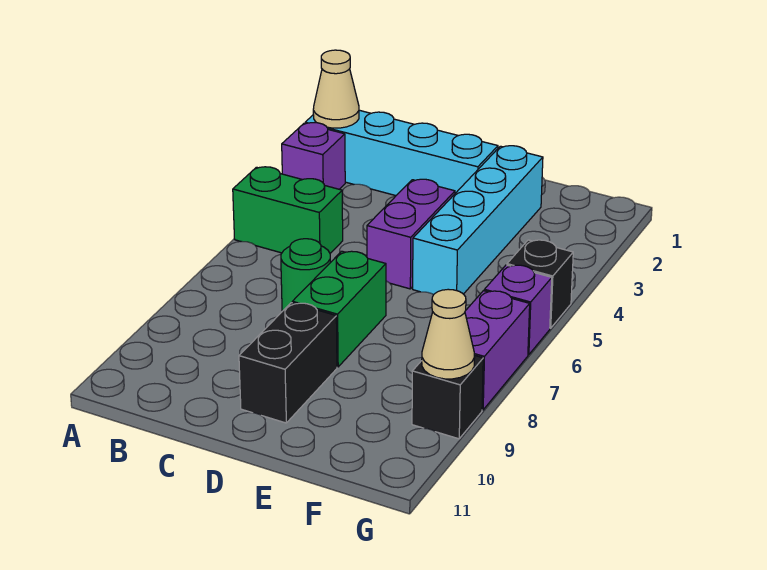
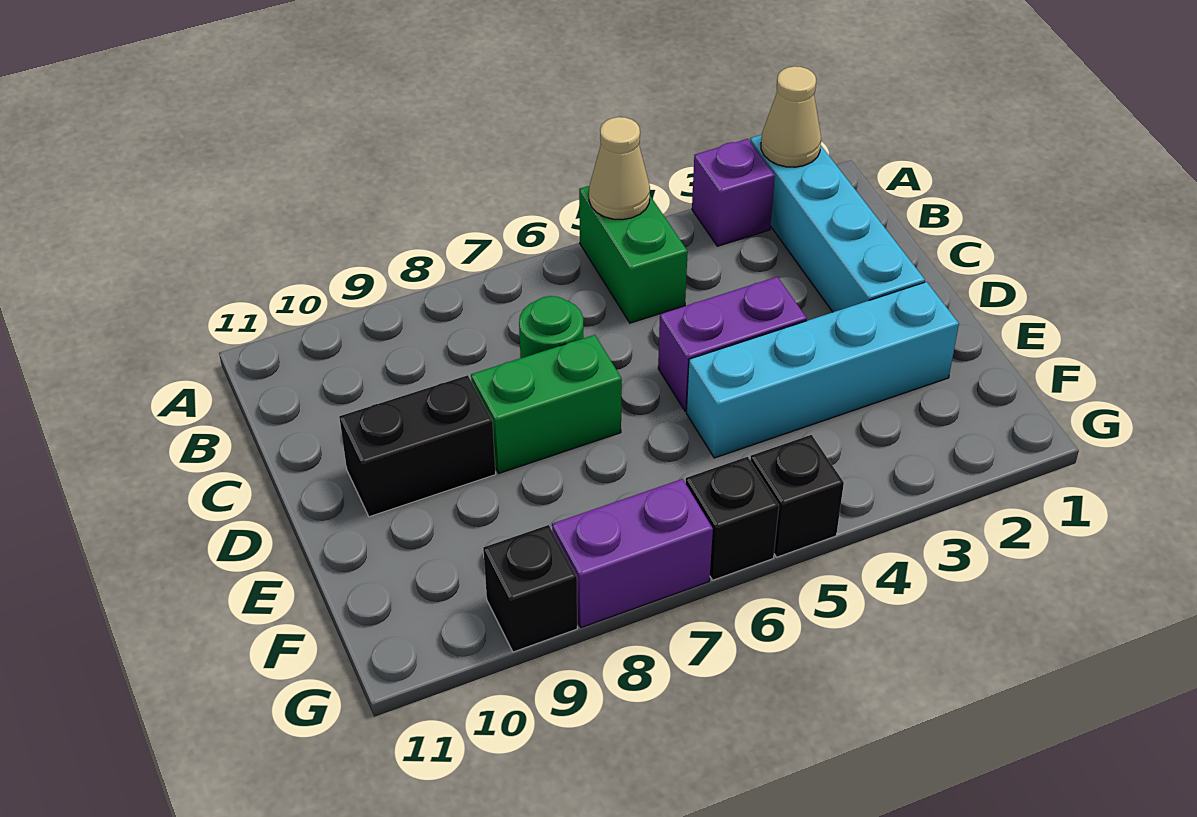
purple 1x1 brick [484,265,552,355] -> black 1x1 brick [686,457,779,580]
tan 1x1 cone [422,289,475,379] -> tan 1x1 cone moved to [589,117,650,220]

